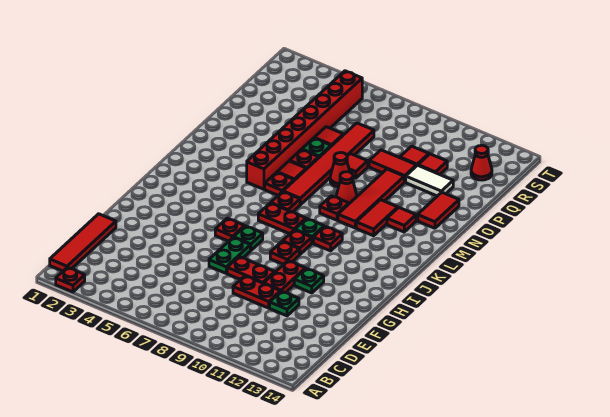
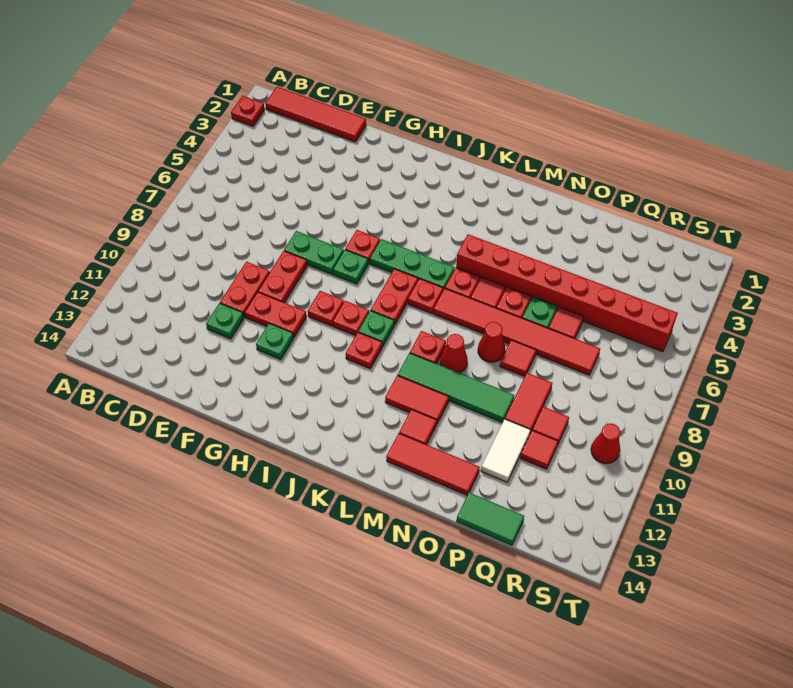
none -> green 1x3 plate [370,239,455,290]
red 1x4 tile [338,169,404,228] -> green 1x4 tile [398,353,514,423]
red 1x2 tile [418,192,459,228] -> red 1x3 tile [386,433,480,495]
none -> green 1x2 tile [457,493,524,545]
red 1x1 cone [471,145,492,180] -> red 1x1 cone moved to [591,423,620,464]

